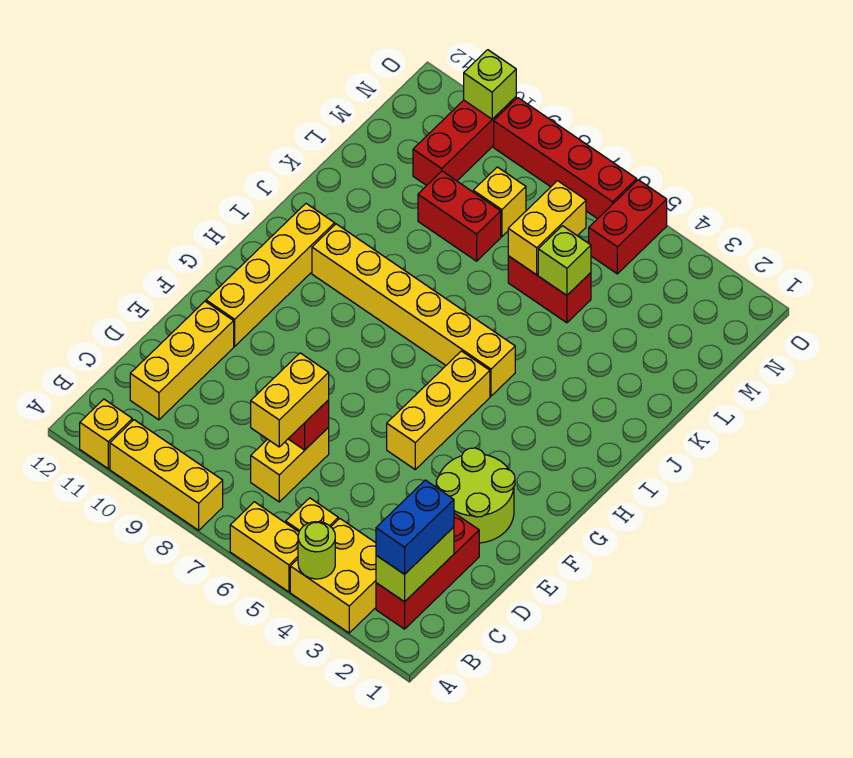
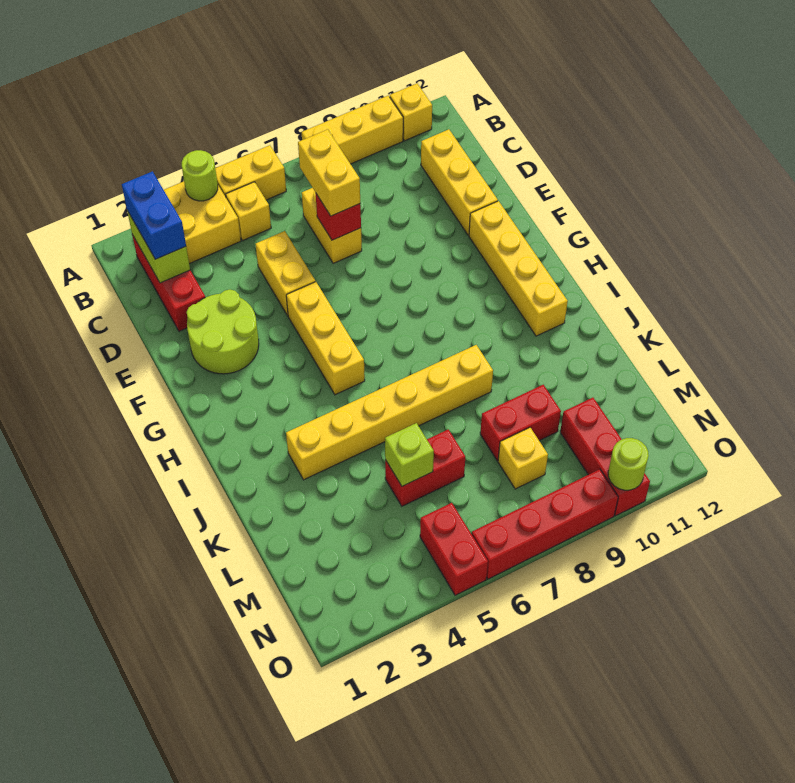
yellow 1x6 brick [312,224,515,396] -> yellow 1x6 brick moved to [286,345,493,480]
yellow 1x2 brick [508,181,586,275] -> yellow 1x2 brick moved to [255,231,315,316]
lime 1x1 brick [464,50,516,119] -> lime 1x1 round brick [608,438,649,490]

